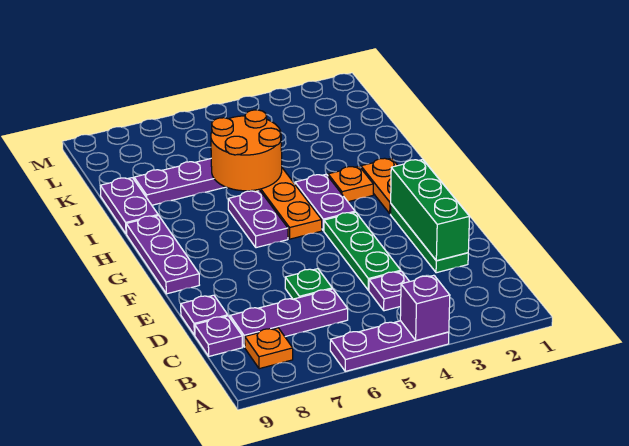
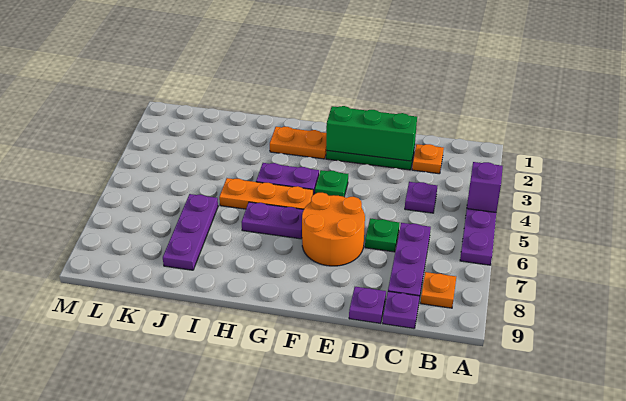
green 1x3 plate [324,212,401,290] -> green 1x1 plate [315,170,348,197]
purple 1x3 plate [126,215,199,294] -> none
orange 1x1 plate [328,166,373,202] -> orange 1x1 plate moved to [412,144,444,174]
orange 2x2 round brick [211,110,282,191] -> orange 2x2 round brick moved to [302,193,365,266]
purple 1x2 plate [100,178,158,234] -> none

